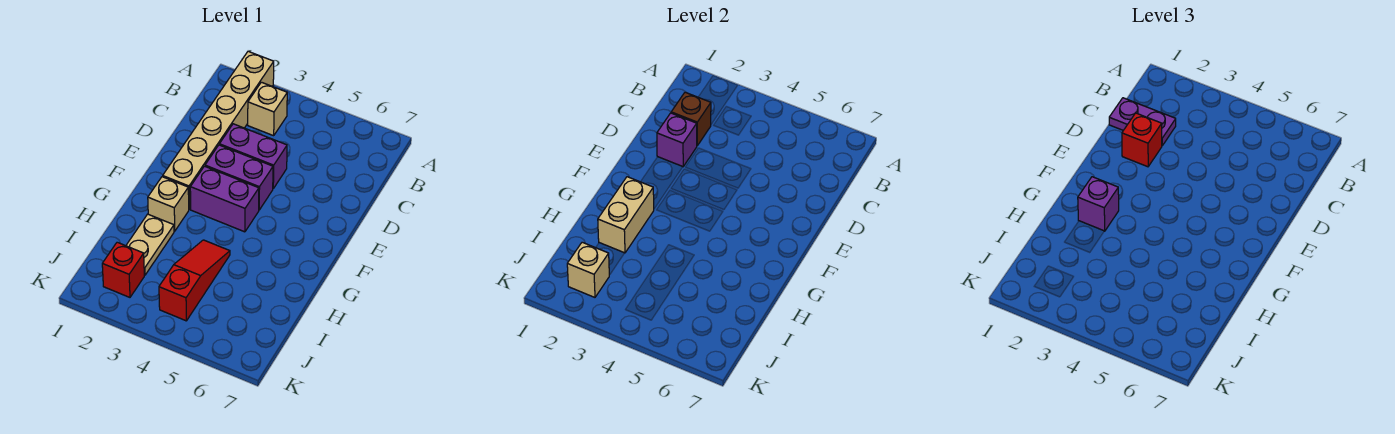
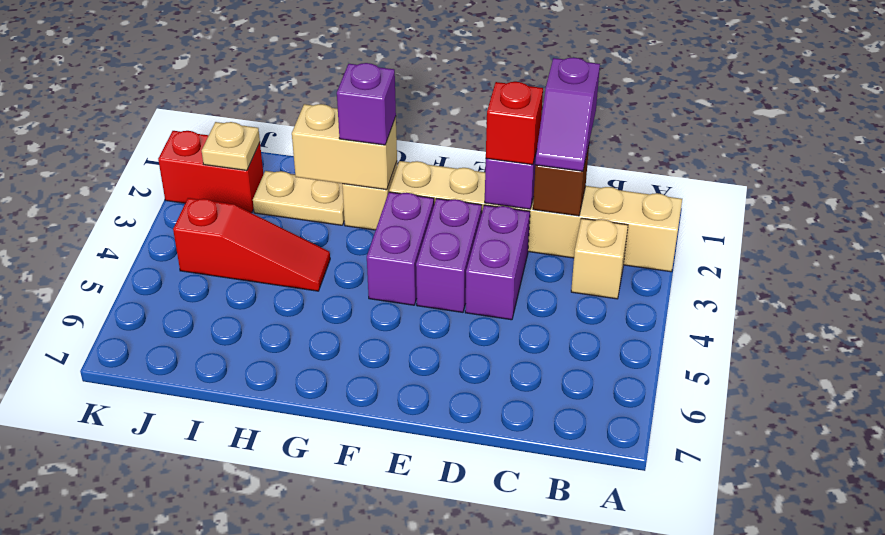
purple 1x2 plate [1109,98,1176,146] -> purple 1x2 slope [535,57,600,171]
red 1x1 brick [102,242,144,297] -> red 1x2 brick [158,131,263,213]
tan 1x1 brick [567,242,609,297] -> tan 1x1 plate [202,122,260,170]

